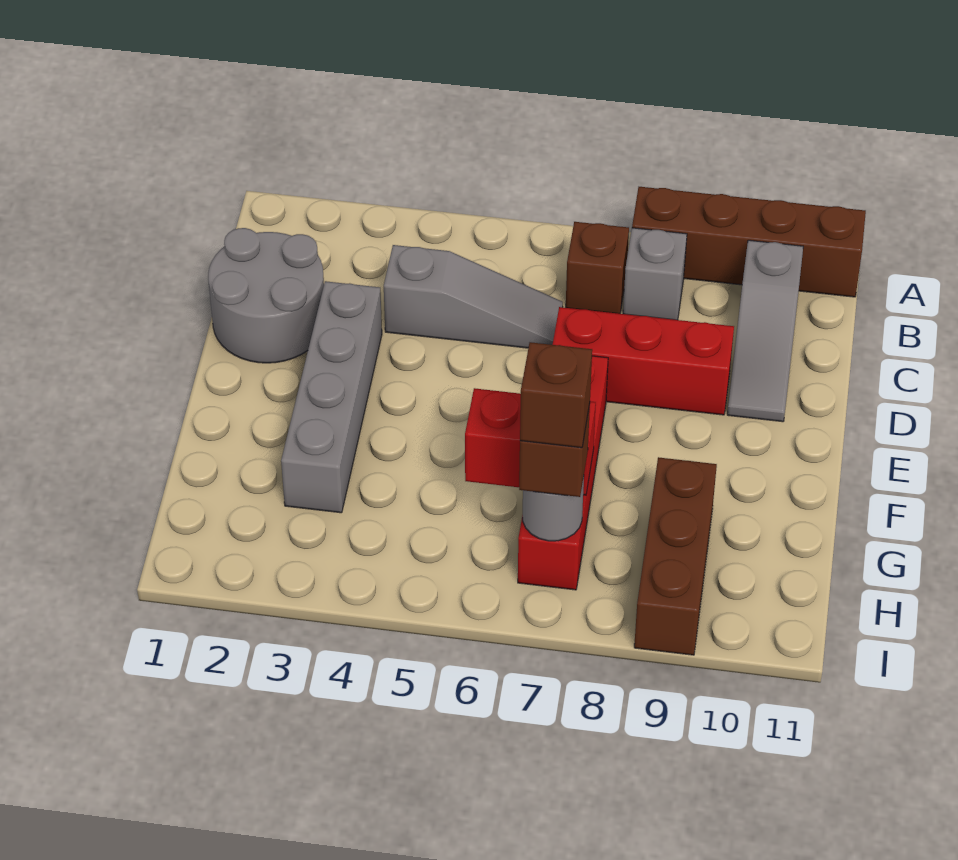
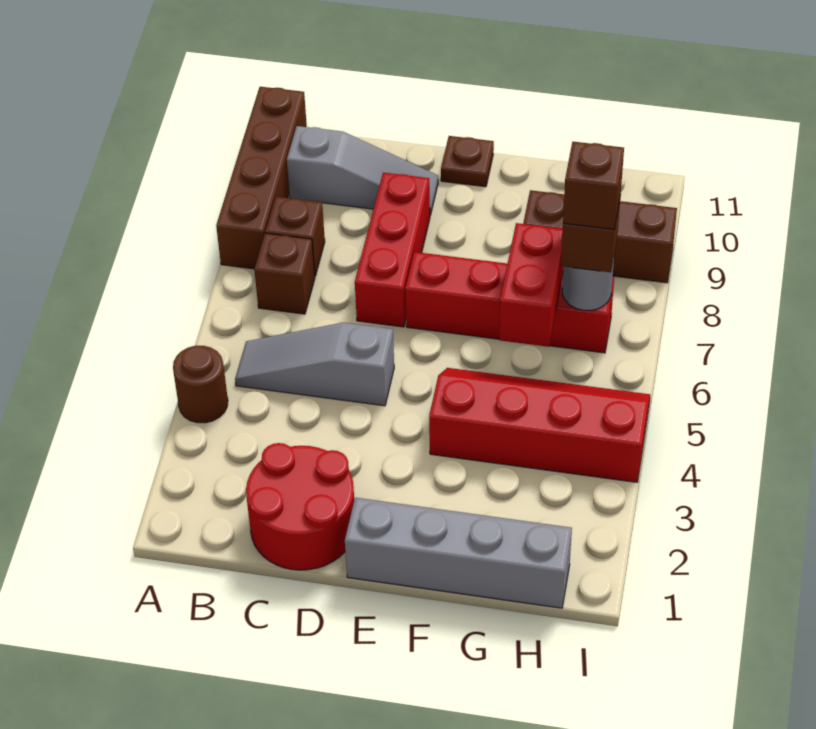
none -> brown 1x1 round brick [173,346,228,423]
grey 1x1 brick [623,228,687,320] -> brown 1x1 brick [265,197,325,276]
grey 2x2 round brick [208,228,324,363] -> red 2x2 round brick [246,443,354,570]
grey 1x3 slope [384,245,563,348] -> grey 1x3 slope turned to [235,323,394,406]
grey 1x4 brick [281,281,382,513] -> grey 1x4 brick moved to [345,498,572,608]
none -> brown 1x1 plate [441,136,494,187]
none -> red 2x4 slope [429,368,650,482]

